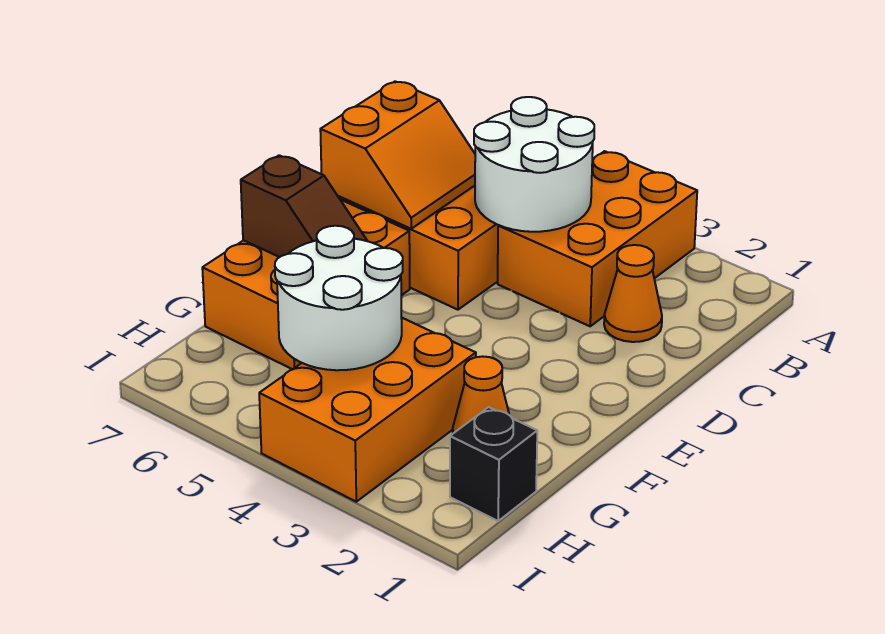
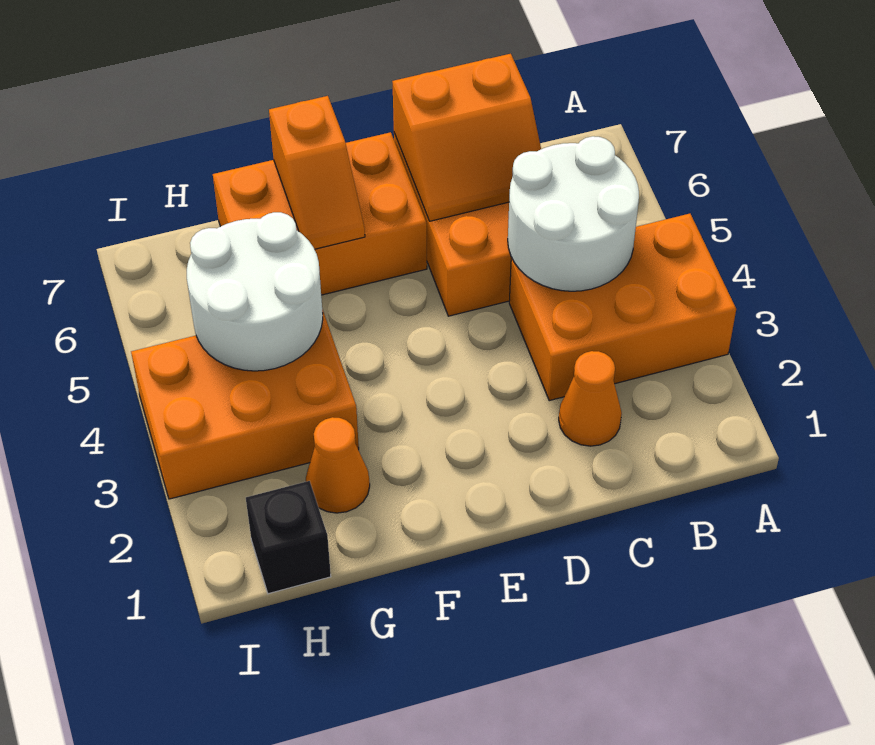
brown 1x2 slope [241,155,367,257] -> orange 1x2 slope [269,96,365,249]

